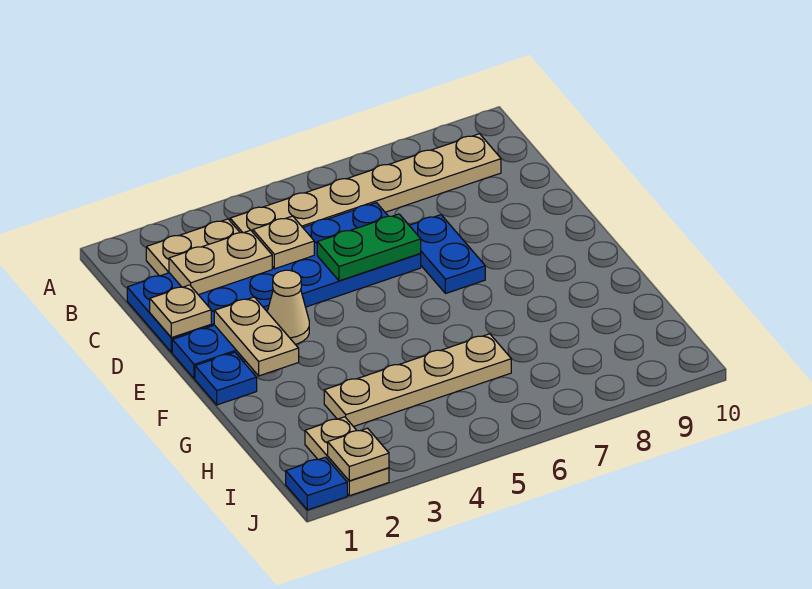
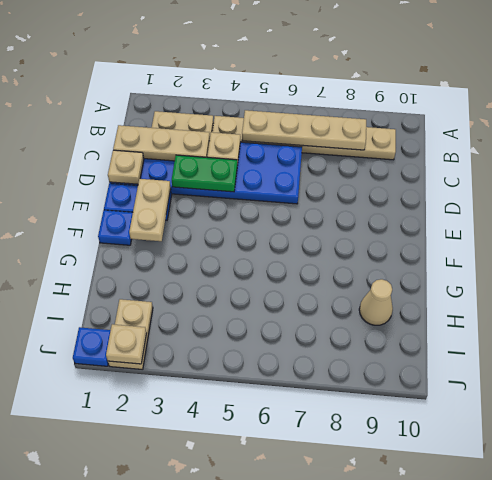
tan 1x2 plate [169,230,272,295] -> tan 1x3 plate [113,125,210,161]
green 1x2 plate [317,214,421,281] -> green 1x2 plate moved to [172,155,237,192]
blue 1x2 plate [409,215,485,294] -> none
tan 1x1 cone [267,270,309,344] -> tan 1x1 cone moved to [359,279,393,325]
tan 1x4 plate [324,334,511,427] -> tan 1x4 plate moved to [242,110,366,150]

